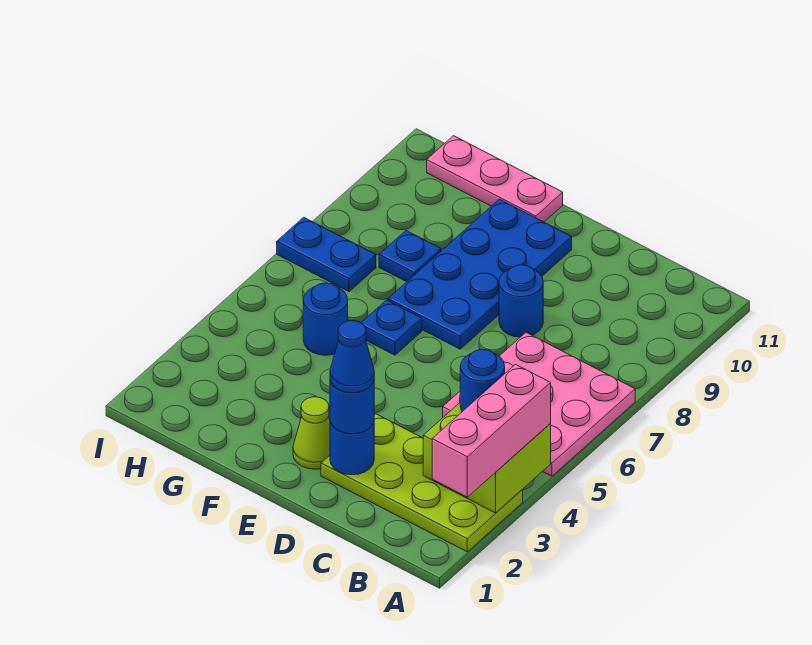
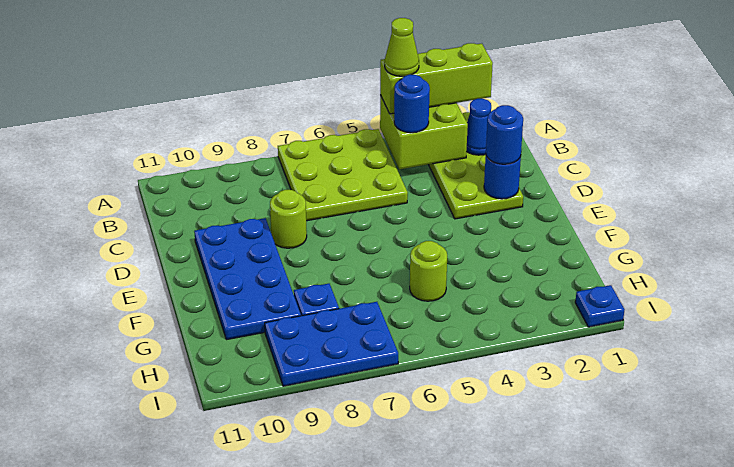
pink 1x3 brick [432,364,551,497] -> lime 1x3 brick [380,43,493,114]
pink 3x3 plate [443,333,635,476] -> lime 3x3 plate [278,129,408,221]
blue 1x1 cone [330,321,374,393] -> blue 1x1 cone moved to [467,99,491,155]
blue 1x1 round brick [499,265,543,337] -> lime 1x1 round brick [270,190,307,248]
lime 1x1 cone [293,397,330,469] -> lime 1x1 cone moved to [385,18,419,76]
blue 2x4 plate [388,199,572,349] -> blue 2x4 plate turned to [194,218,301,340]
blue 1x1 plate [361,300,422,355] -> blue 1x1 plate moved to [575,285,625,327]
pink 1x3 plate [427,136,563,222] -> none
blue 1x1 round brick [303,283,348,355] -> lime 1x1 round brick [410,241,447,301]
blue 1x2 plate [277,217,376,292] -> blue 2x3 plate [265,302,398,386]

